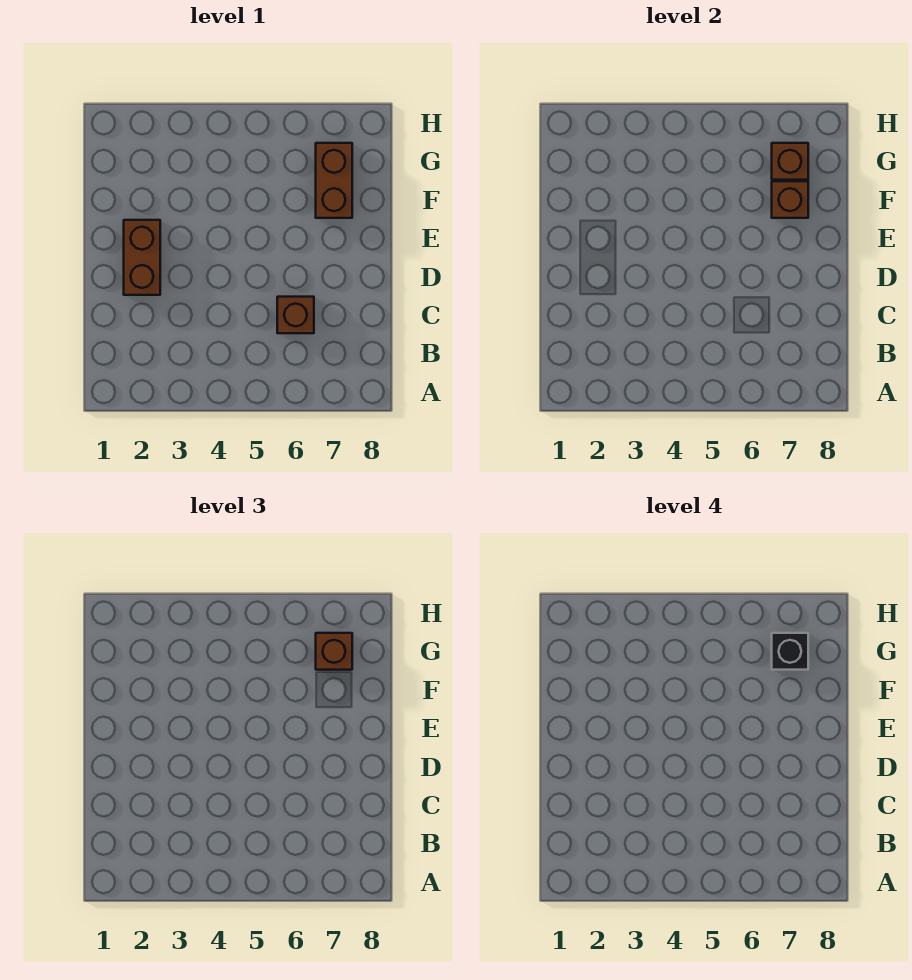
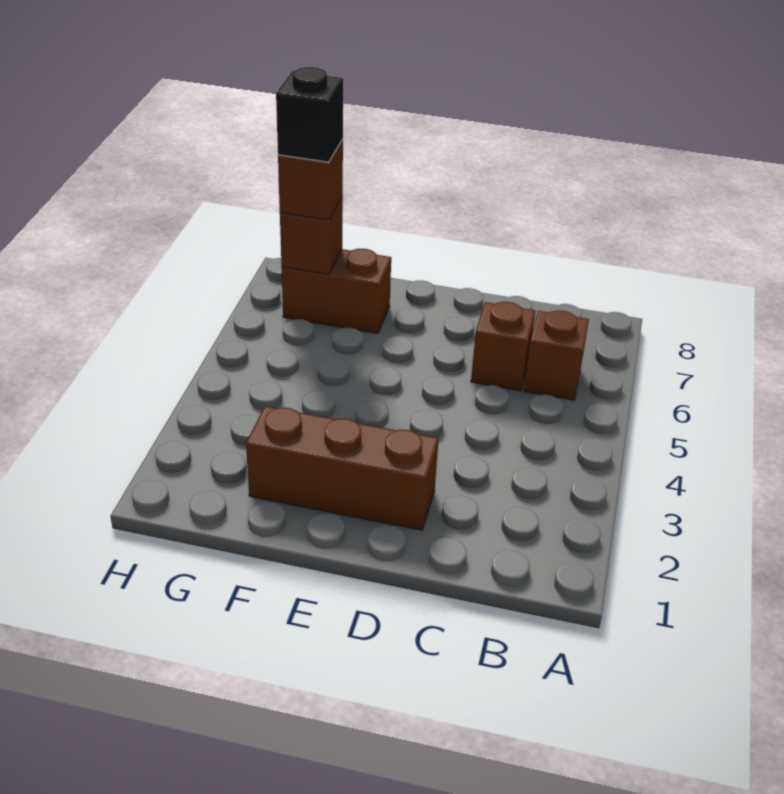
brown 1x2 brick [124,220,160,295] -> brown 1x3 brick [246,406,439,530]
brown 1x1 brick [772,181,808,218] -> brown 1x1 brick moved to [524,310,589,400]

